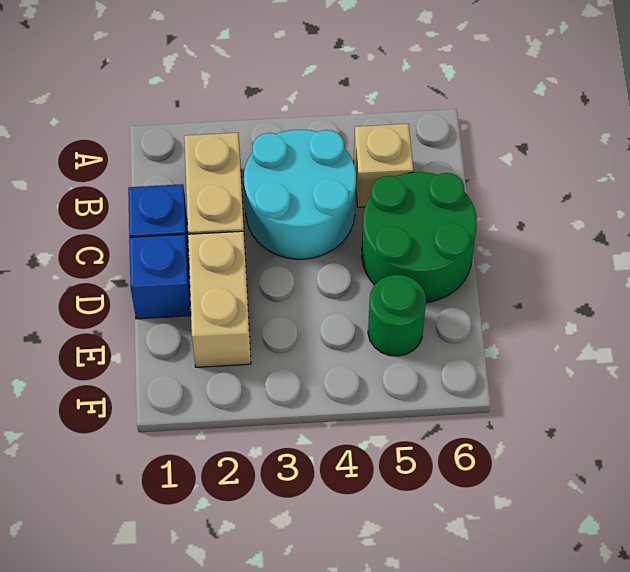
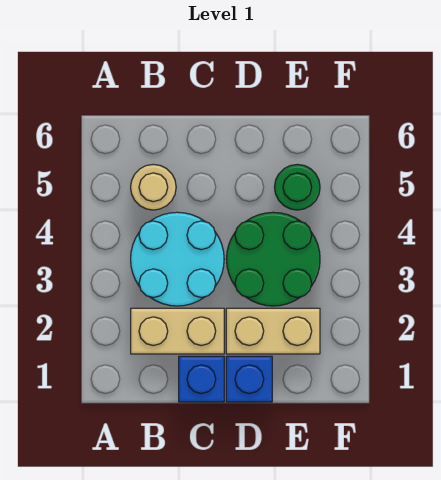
tan 1x1 brick [354,124,413,207] -> tan 1x1 round brick [131,164,176,210]
green 2x2 round brick [362,172,477,303] -> green 2x2 round brick moved to [227,212,320,306]

